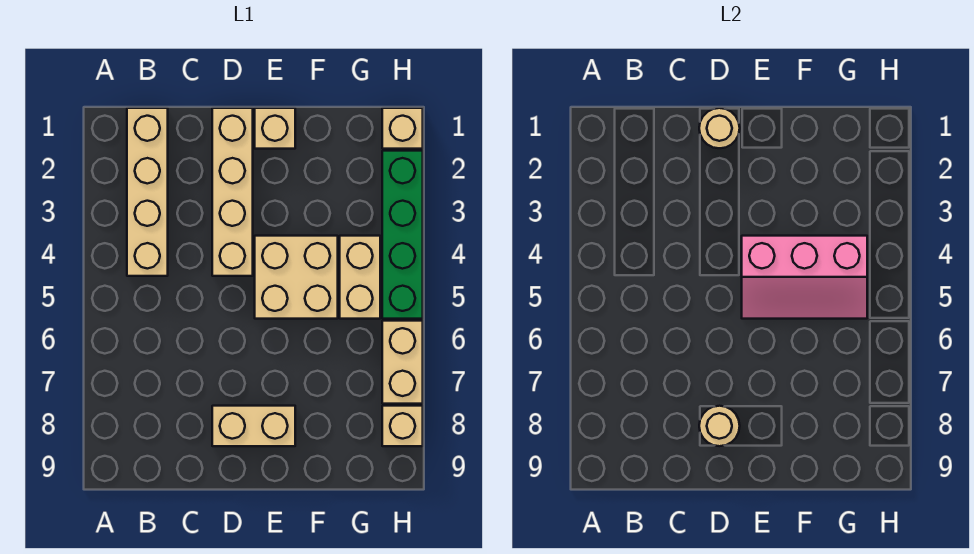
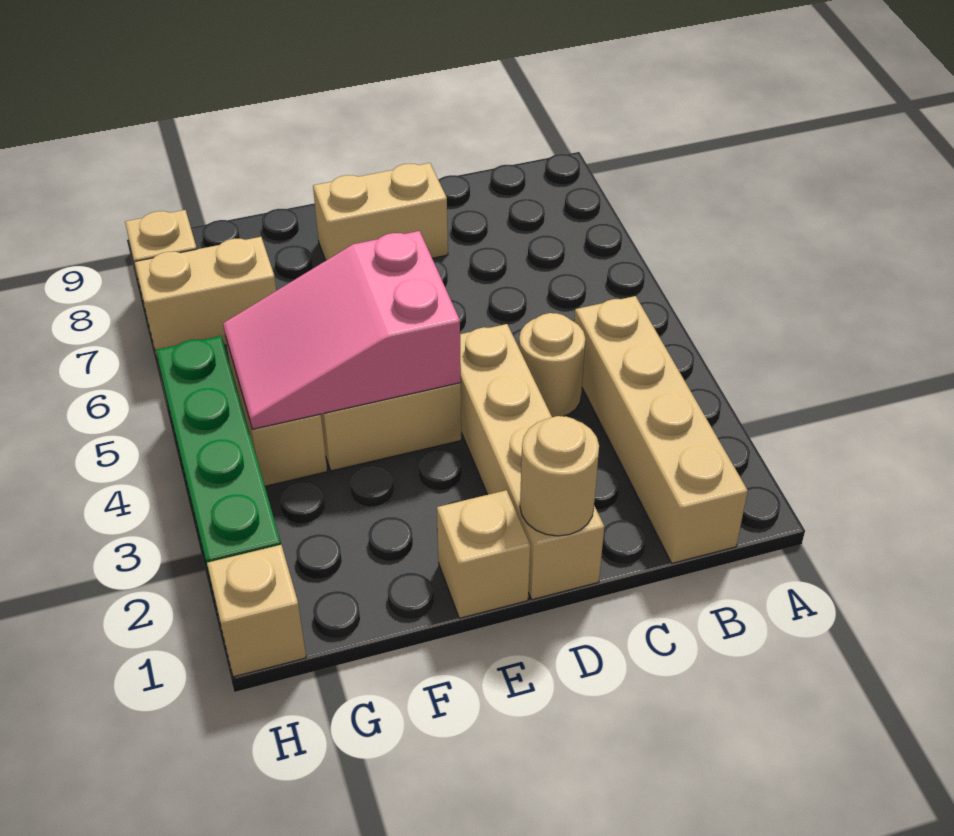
tan 1x1 round brick [699,406,740,446] -> tan 1x1 round brick moved to [519,313,585,417]
pink 2x3 slope [742,236,867,319] -> pink 2x3 slope turned to [223,231,461,429]
tan 1x2 brick [382,321,423,404] -> tan 1x2 brick turned to [135,237,276,360]

